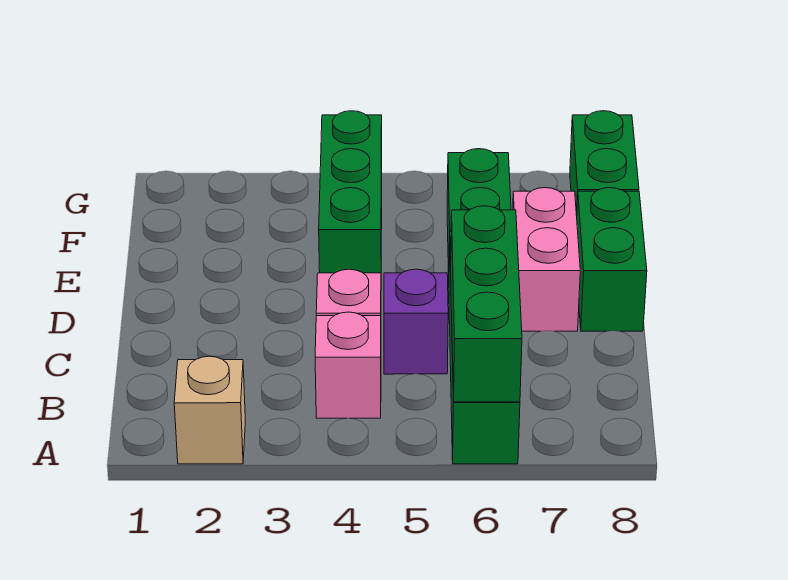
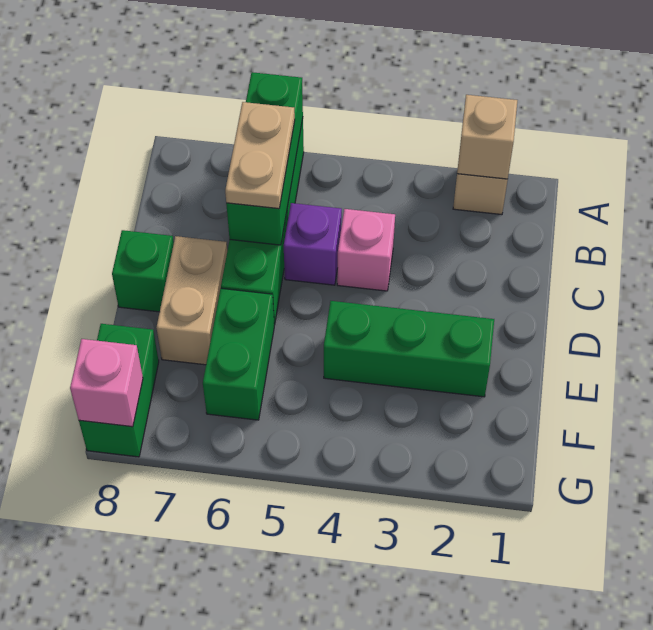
none -> tan 1x1 brick [457,95,517,179]
pink 1x1 brick [315,312,381,418] -> pink 1x1 brick moved to [70,339,143,427]
none -> tan 1x2 plate [225,102,295,209]
pink 1x2 brick [513,188,580,331] -> tan 1x2 brick [156,236,227,365]
green 1x2 brick [577,188,647,331] -> green 1x1 brick [112,230,174,312]
green 1x3 brick [319,111,382,273] -> green 1x3 brick turned to [324,301,494,397]

